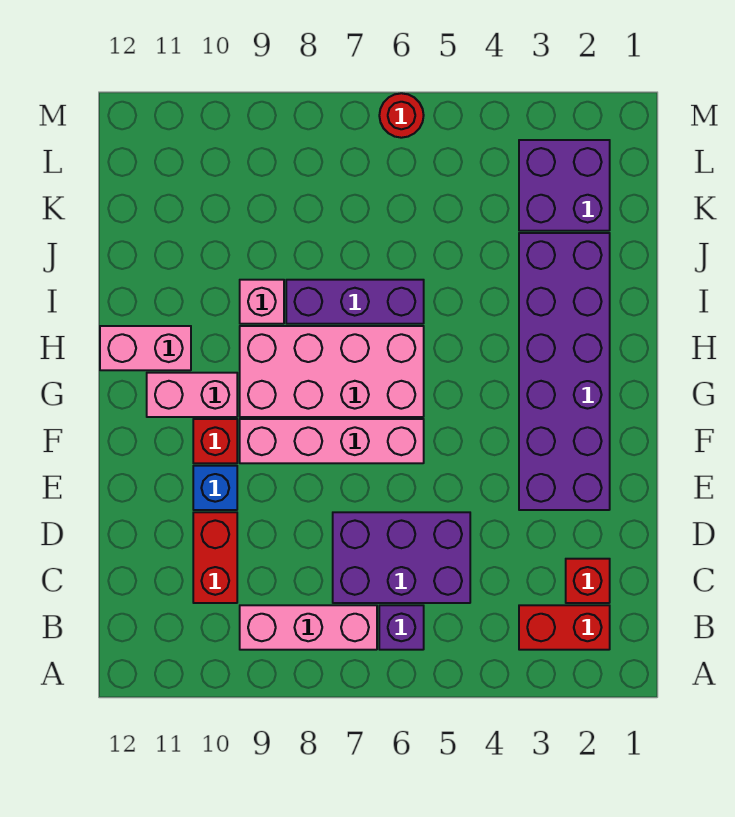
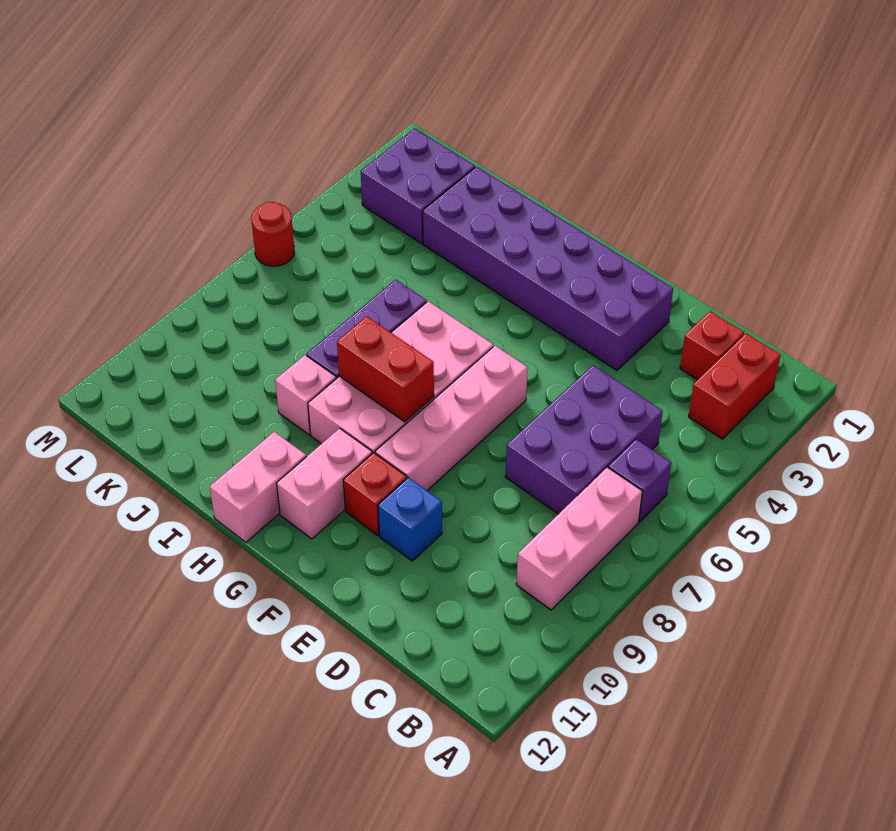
red 1x2 brick [193,512,237,603] -> red 1x2 brick moved to [337,316,434,422]

